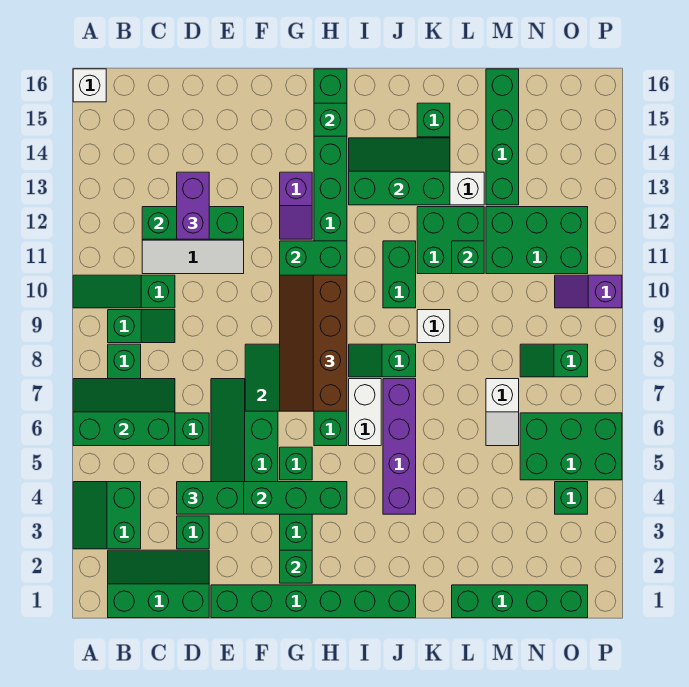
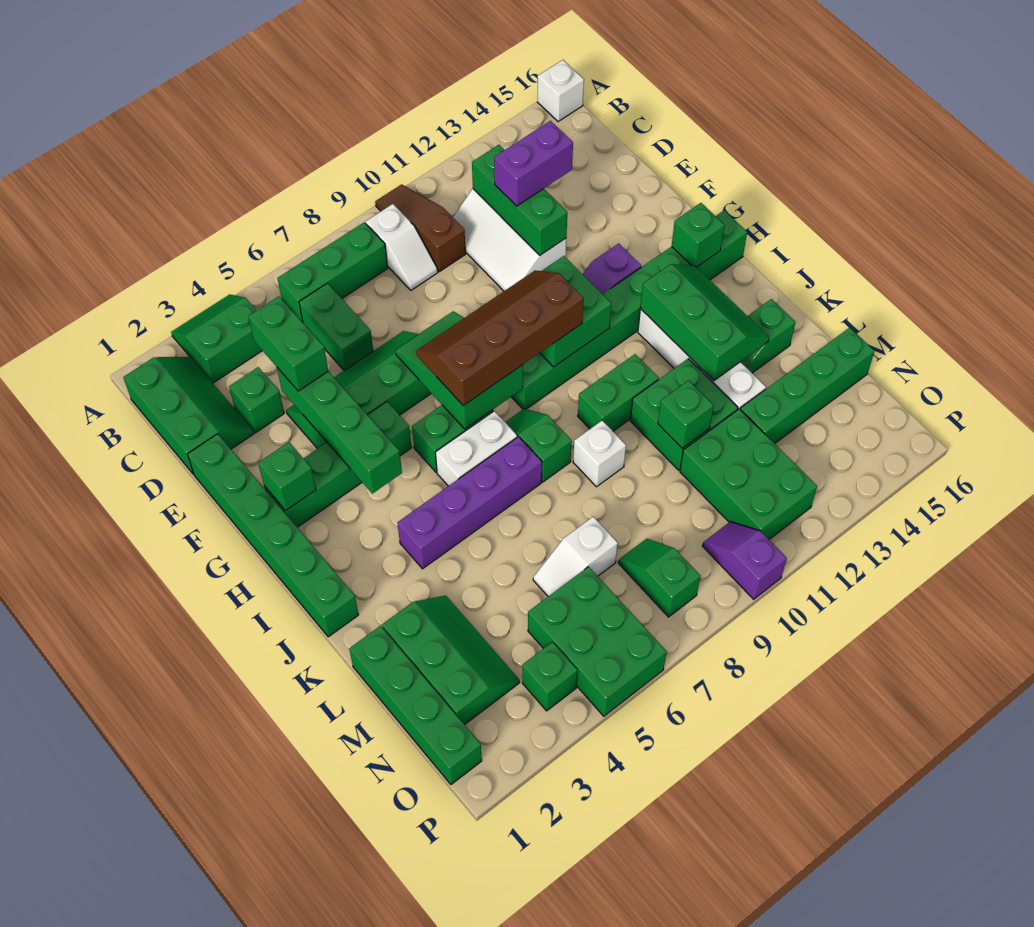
green 2x3 slope [73,379,175,446] -> green 2x3 slope moved to [382,595,520,725]
green 1x3 slope [73,275,175,308] -> brown 1x3 slope [375,184,466,272]
green 1x2 slope [108,310,175,343] -> white 1x2 slope [366,204,438,290]

